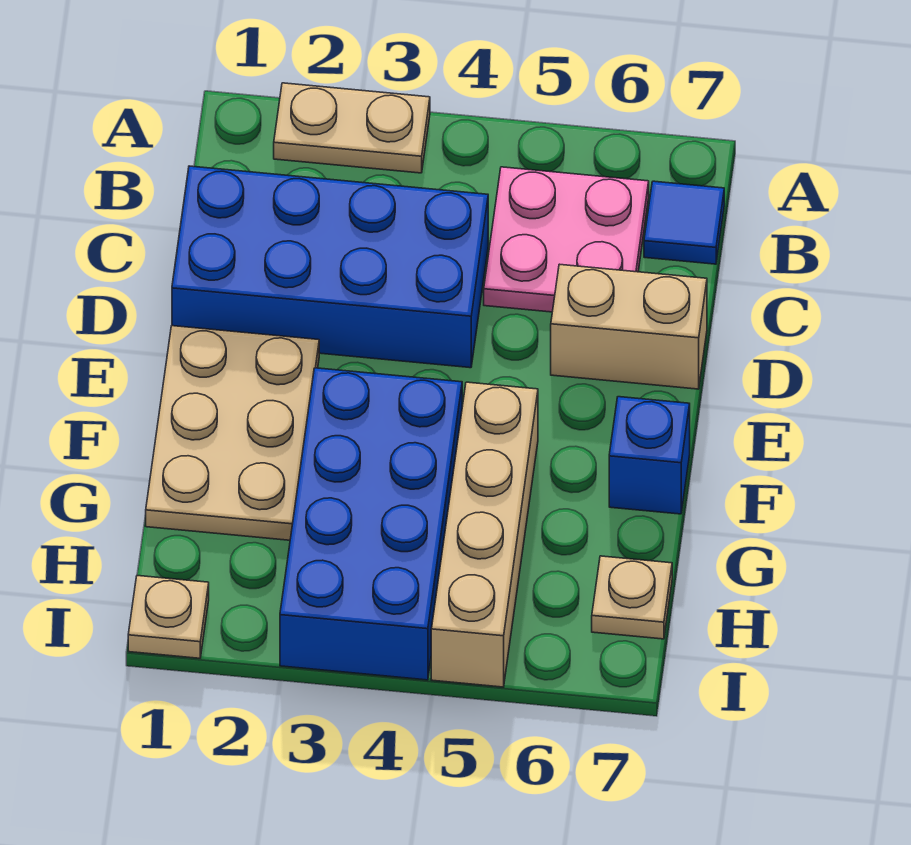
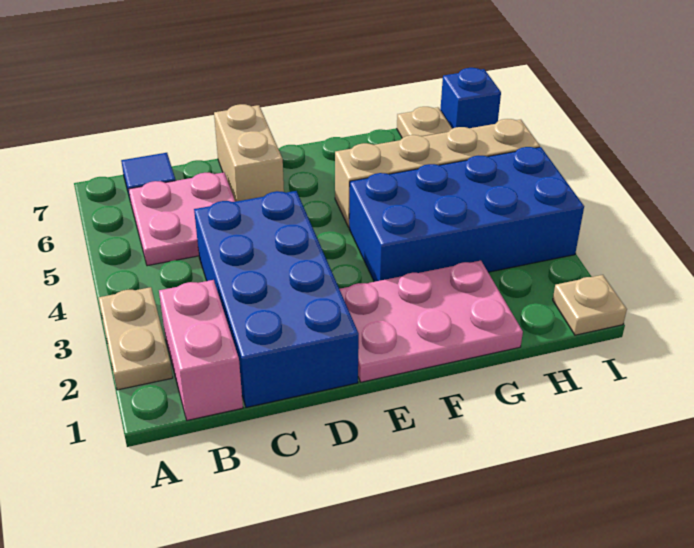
none -> pink 1x2 brick [159,280,243,420]
tan 2x3 plate [146,326,319,540] -> pink 2x3 plate [340,261,523,382]
blue 1x1 brick [609,397,690,514] -> blue 1x1 brick moved to [440,68,501,129]

